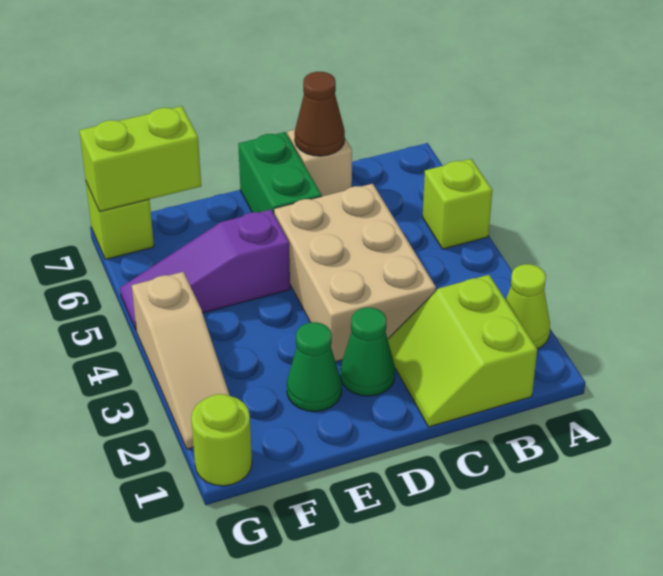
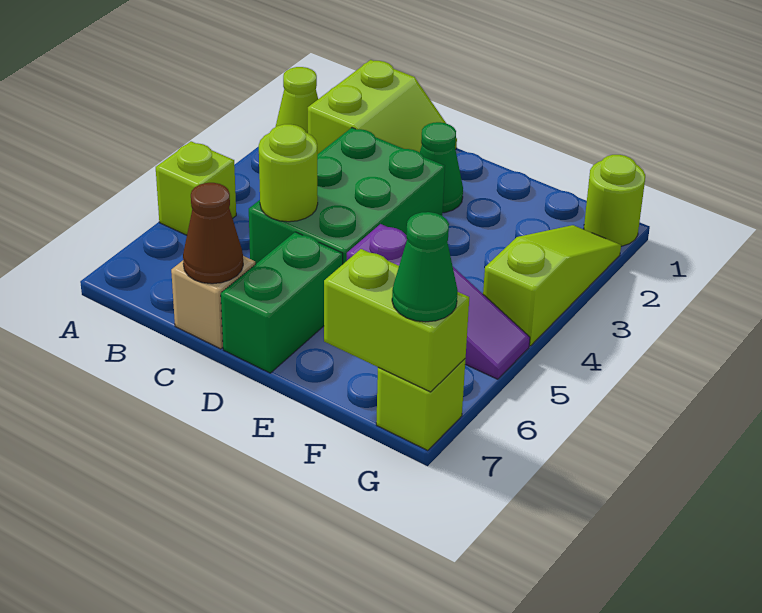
tan 2x3 brick [274,184,436,362] -> green 2x3 brick [249,128,445,264]
none -> lime 1x1 round brick [259,124,318,222]
green 1x1 cone [287,322,342,411] -> green 1x1 cone moved to [392,212,458,322]
tan 1x3 slope [132,272,230,449] -> lime 1x3 slope [483,225,621,346]

